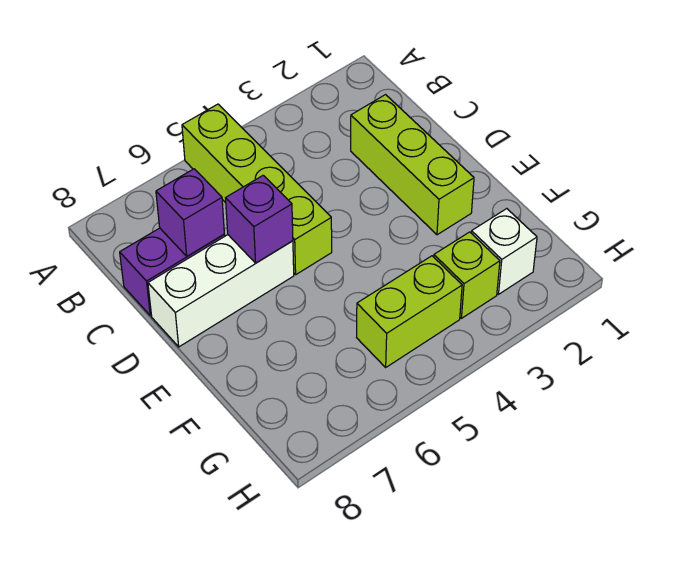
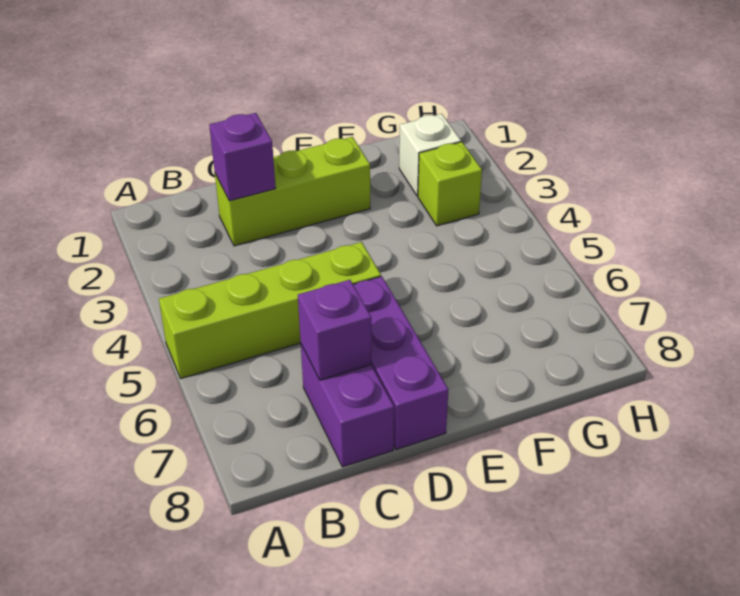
white 1x3 brick [148,235,294,347] -> purple 1x3 brick [353,276,448,450]
purple 1x1 brick [226,175,293,263] -> purple 1x1 brick moved to [209,113,276,201]
lime 1x2 brick [357,256,462,367] -> none

